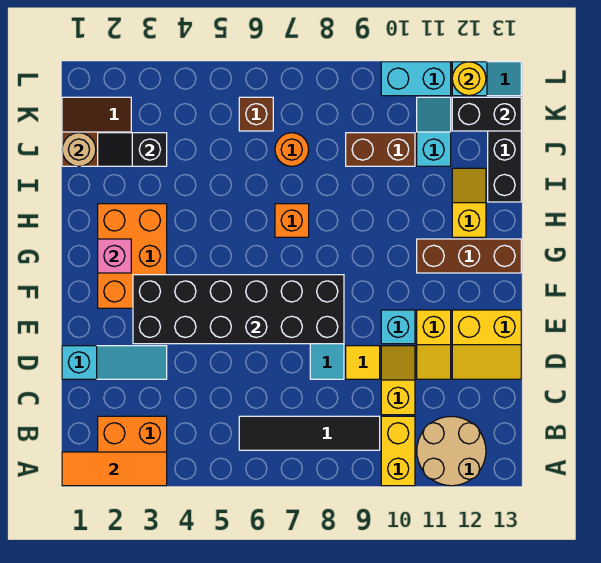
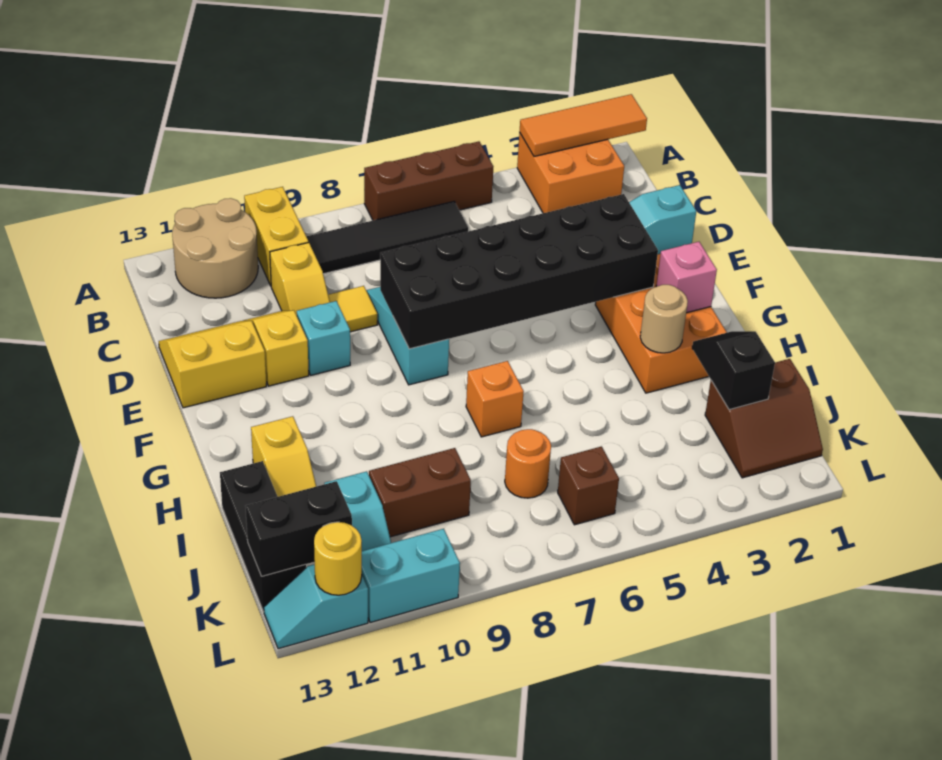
brown 1x3 brick [417,239,521,273] -> brown 1x3 brick moved to [364,141,493,220]
tan 1x1 round brick [62,133,96,166] -> tan 1x1 round brick moved to [640,285,688,353]
black 1x2 slope [98,133,167,166] -> black 1x2 slope turned to [692,331,775,410]

